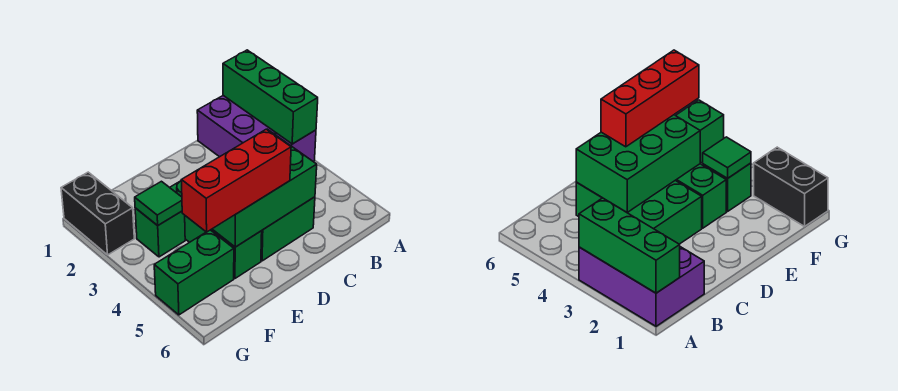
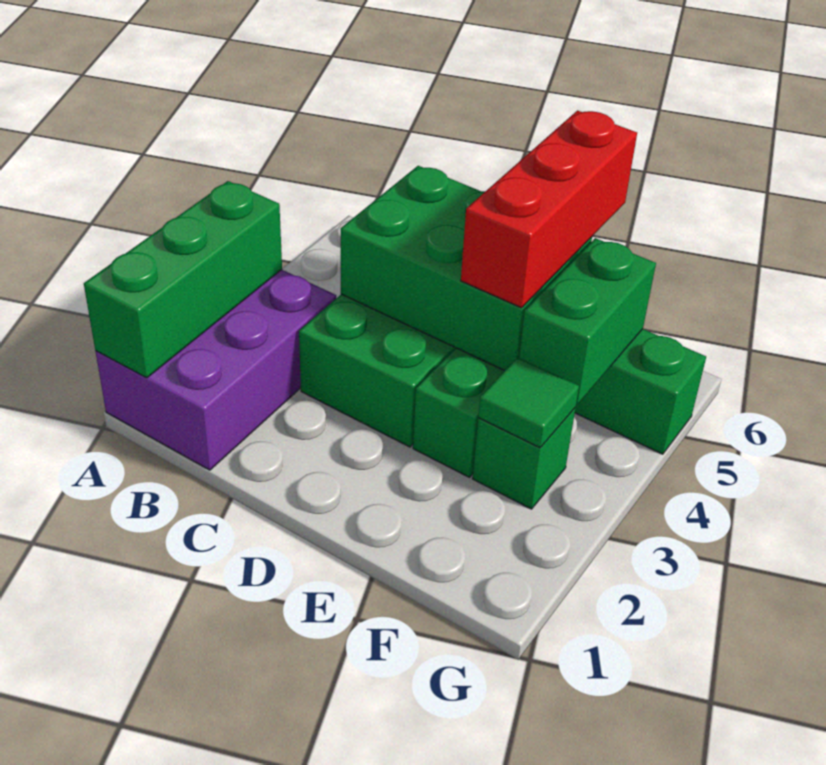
red 1x3 brick [181,129,291,232] -> red 1x3 brick turned to [461,111,637,308]
none -> green 1x2 brick [519,238,656,404]
black 1x2 brick [61,172,134,255] -> none

